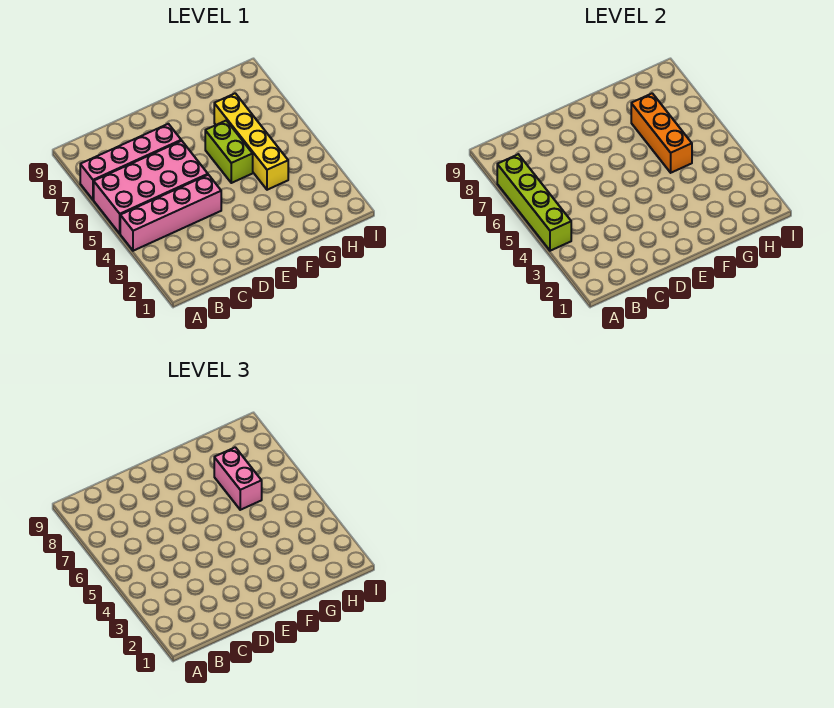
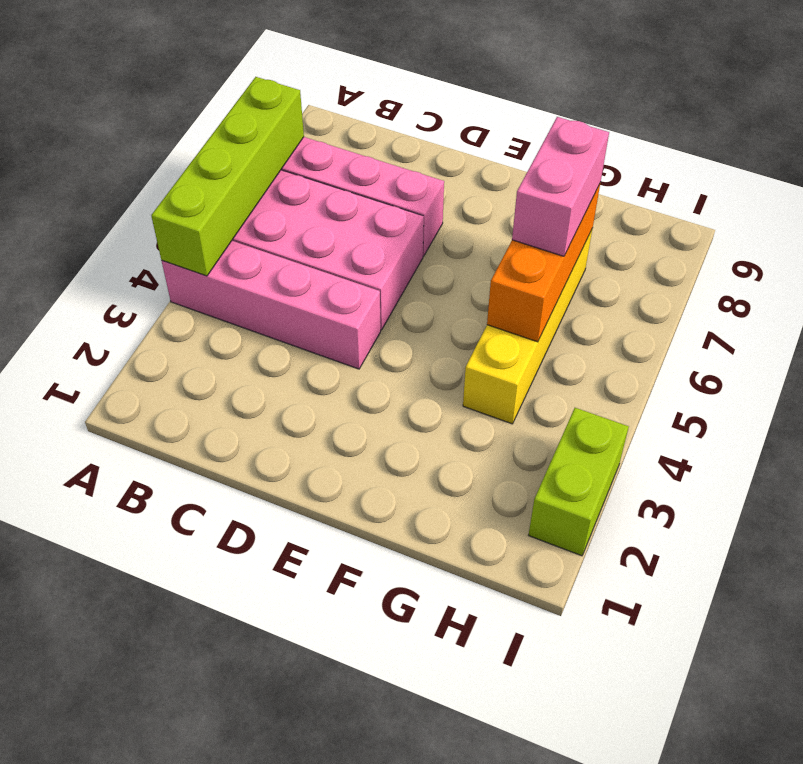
lime 1x2 brick [205,120,253,183] -> lime 1x2 brick moved to [529,408,629,556]

